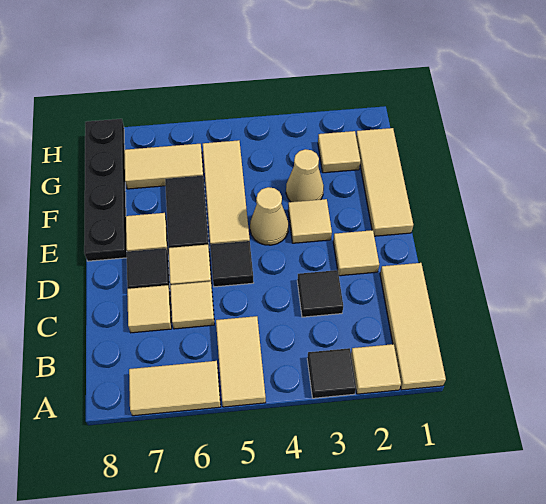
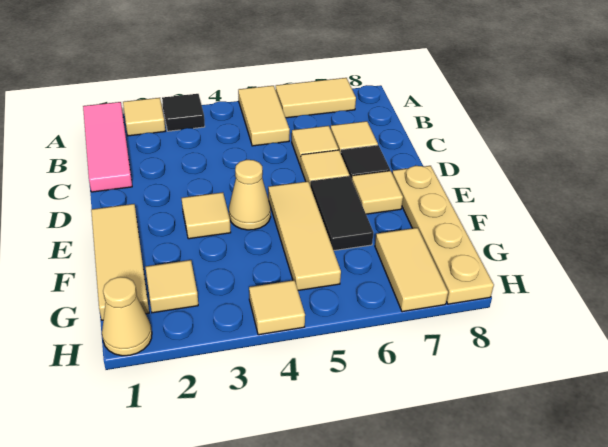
tan 1x3 tile [380,263,446,390] -> pink 1x3 tile [83,102,132,192]
black 1x1 tile [297,270,343,317] -> none
tan 1x1 tile [333,230,379,276] -> tan 1x1 tile moved to [249,280,305,335]
black 1x1 tile [210,241,254,287] -> none
black 1x4 plate [84,119,127,261] -> tan 1x4 plate [392,166,494,304]
tan 1x1 cone [286,149,324,202] -> tan 1x1 cone moved to [102,277,152,356]
tan 1x2 tile [124,144,204,189] -> tan 1x2 tile turned to [375,228,448,312]

